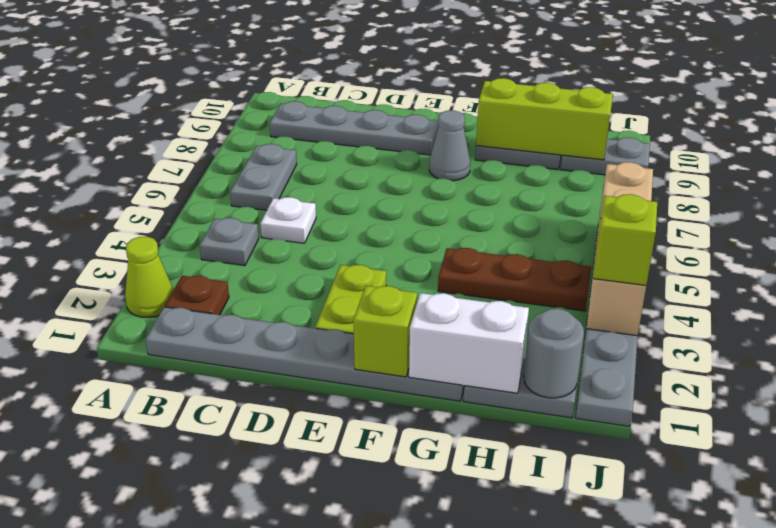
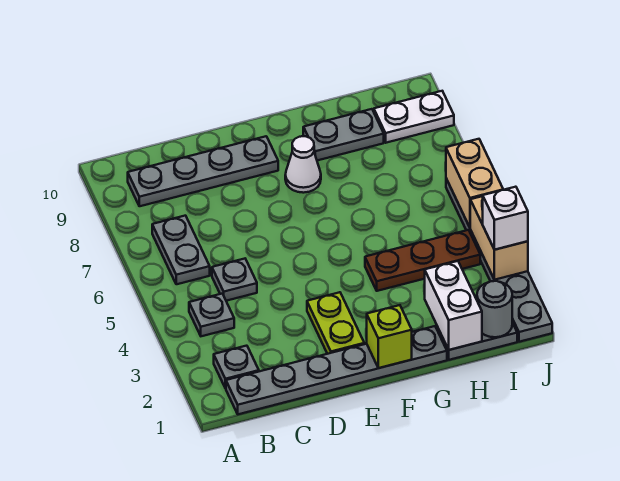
lime 1x1 cone [125,237,173,317] -> none
brown 1x1 plate [165,276,229,315] -> grey 1x1 plate [214,346,259,388]
white 1x1 plate [260,197,316,243] -> grey 1x1 plate [212,259,257,301]
grey 1x1 cone [429,110,470,181] -> white 1x1 cone [285,136,321,193]
white 1x2 brick [409,293,529,393] -> white 1x2 brick turned to [425,261,482,350]
lime 1x3 brick [476,78,613,160] -> none
grey 1x2 plate [561,137,650,175] -> white 1x2 plate [374,91,454,143]
lime 1x1 brick [593,194,657,285] -> white 1x1 brick [483,187,528,250]

